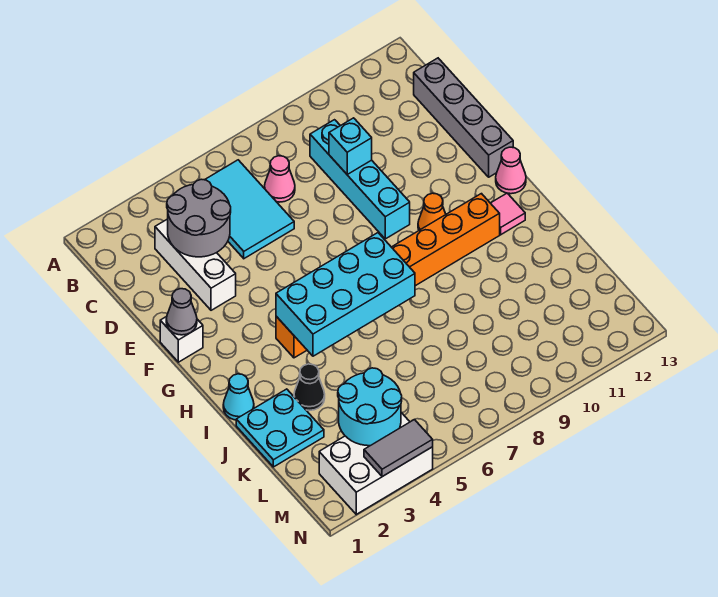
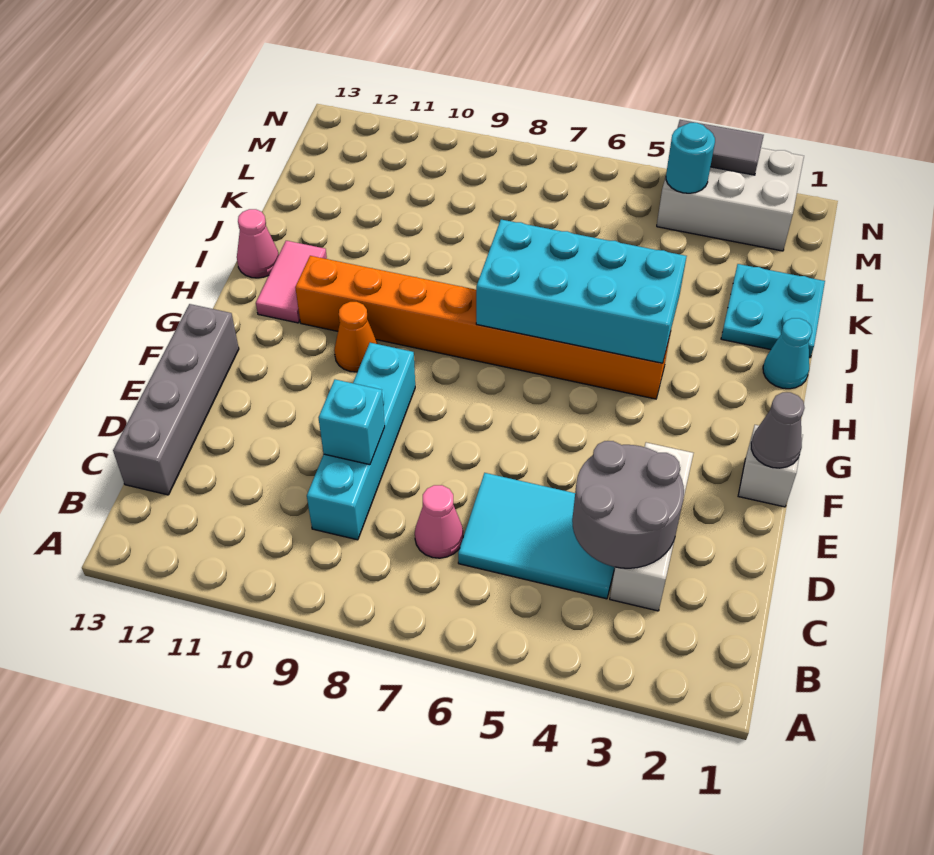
cyan 2x3 tile [205,160,294,258] -> cyan 2x3 tile turned to [458,473,615,599]
pink 1x1 cone [496,147,526,194] -> pink 1x1 cone moved to [237,209,279,278]
pink 1x1 tile [491,193,525,235] -> pink 1x2 tile [256,241,327,323]
black 1x1 cone [294,364,325,410] -> none
cyan 2x2 round brick [338,368,402,446] -> cyan 1x1 round brick [666,123,715,193]

